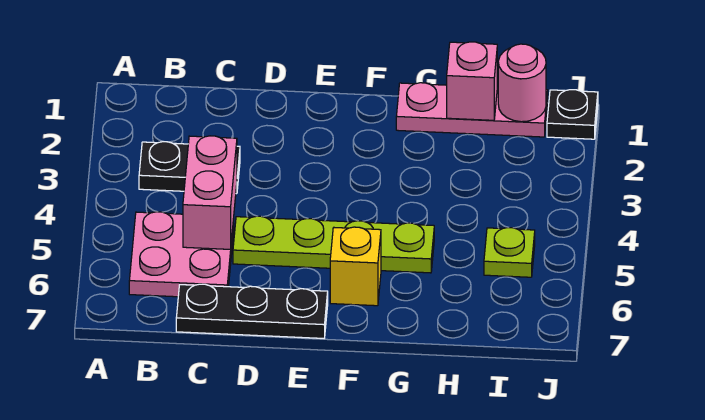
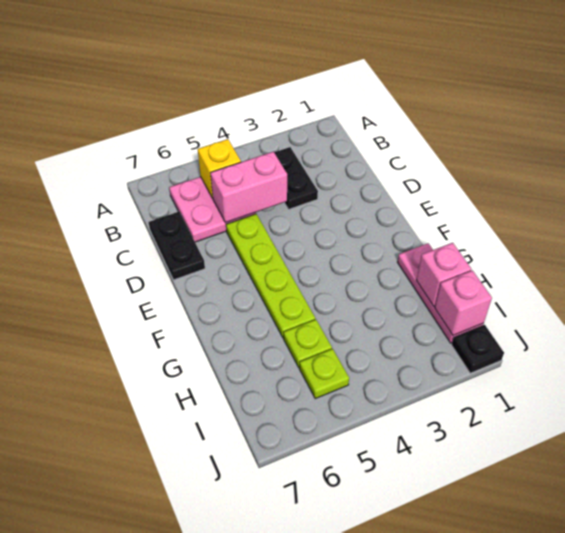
black 1x3 plate [176,284,328,338] -> black 1x2 plate [149,212,205,280]
yellow 1x1 brick [330,227,381,306] -> yellow 1x1 brick moved to [198,139,241,198]
none -> lime 1x1 plate [284,319,332,367]
pink 1x1 round brick [498,44,546,122] -> pink 1x1 brick [435,270,492,335]

